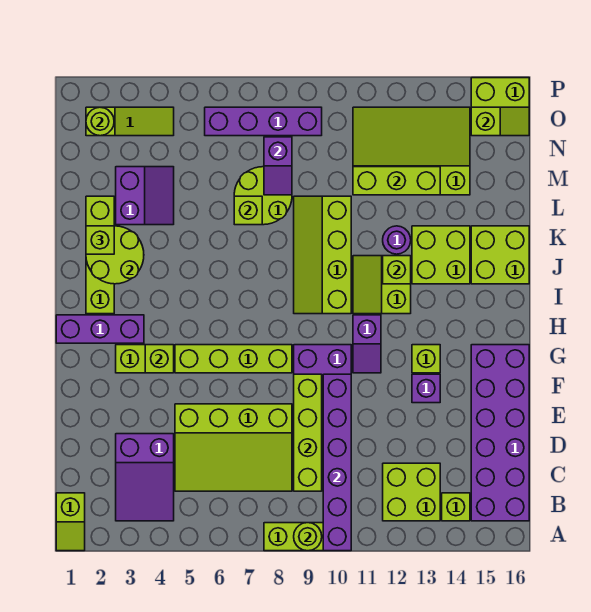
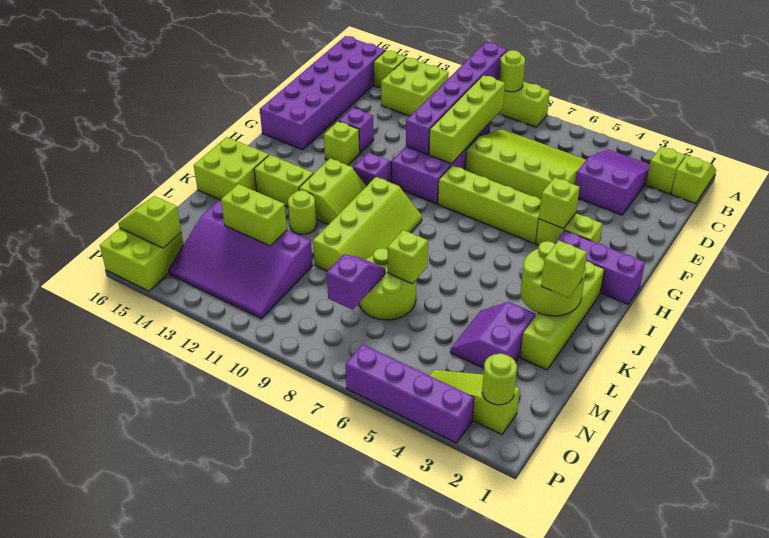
lime 1x1 brick [383,256,411,284] -> lime 1x1 brick moved to [646,147,685,194]
lime 2x2 brick [412,226,470,284] -> lime 1x2 brick [254,155,313,207]
purple 1x1 round brick [383,226,411,254] -> lime 1x1 round brick [288,190,317,234]
lime 3x4 slope [353,107,470,195] -> purple 3x4 slope [169,200,313,318]
lime 1x3 brick [353,167,440,195] -> lime 1x2 brick [221,184,287,246]
purple 1x4 brick [205,107,322,136] -> purple 1x4 brick moved to [345,344,474,443]

